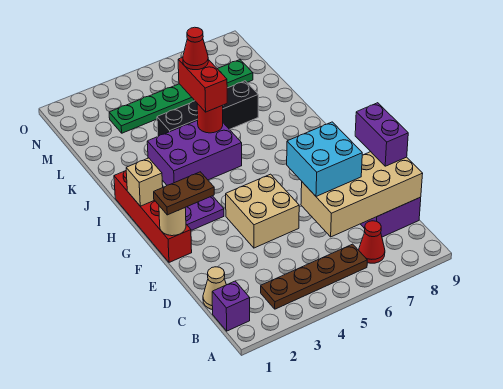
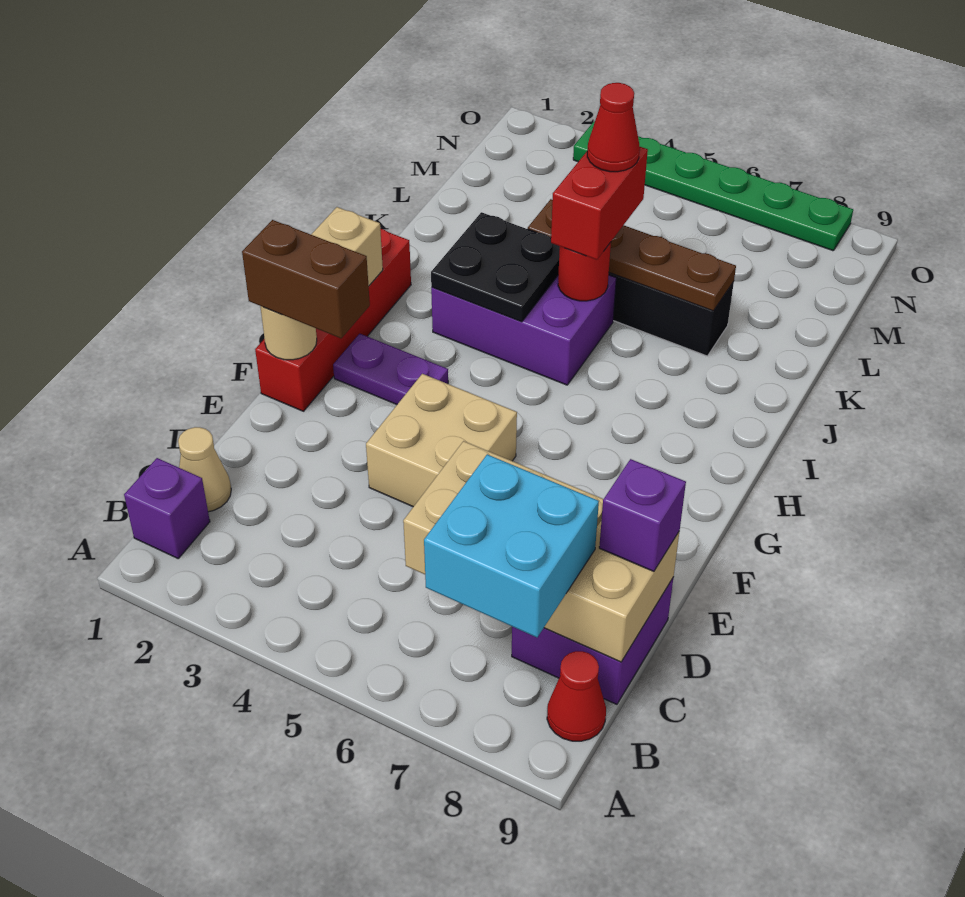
brown 1x4 plate [261,244,367,309] -> brown 1x4 plate moved to [528,199,736,311]
red 1x1 cone [359,221,385,263] -> red 1x1 cone moved to [547,651,606,741]
cyan 2x2 brick [287,122,362,196] -> cyan 2x2 brick moved to [424,454,599,637]
purple 1x2 brick [355,103,408,166] -> purple 1x1 brick [599,459,686,571]
brown 1x2 plate [154,172,214,215] -> brown 1x2 brick [242,220,370,338]
none -> black 2x2 plate [431,212,560,322]
green 1x6 plate [109,60,253,133] -> green 1x6 plate moved to [573,121,853,251]

